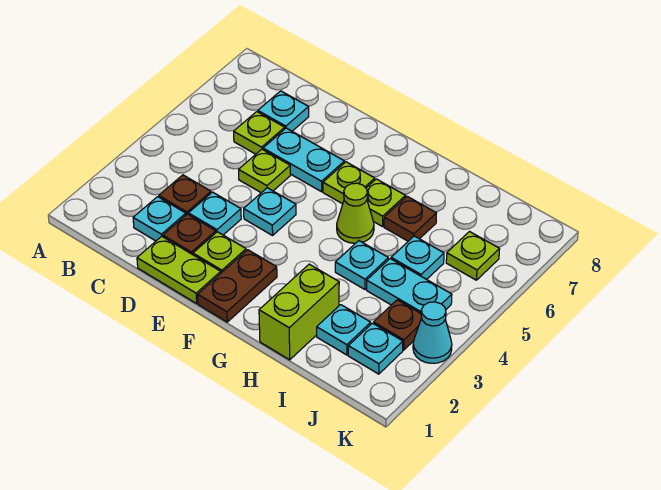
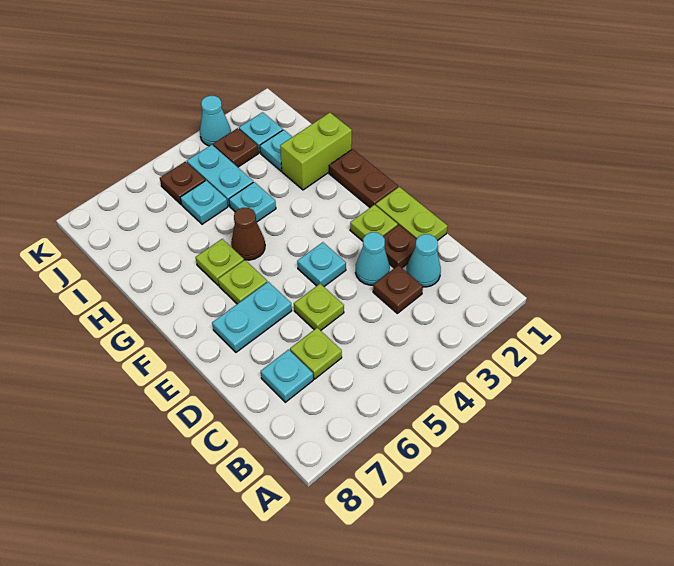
cyan 1x1 plate [133,197,186,241] -> cyan 1x1 cone [406,234,441,287]
cyan 1x1 plate [188,192,241,235] -> cyan 1x1 cone [355,232,390,285]
cyan 1x2 plate [263,128,344,192] -> cyan 1x2 plate turned to [212,282,292,352]
brown 1x2 plate [198,250,277,322] -> brown 1x2 plate turned to [329,149,398,207]
lime 1x1 cone [337,183,374,243] -> brown 1x1 cone [231,208,265,260]
brown 1x1 plate [384,196,436,241] -> brown 1x1 plate moved to [160,161,205,204]
lime 1x1 plate [446,232,500,280] -> none

